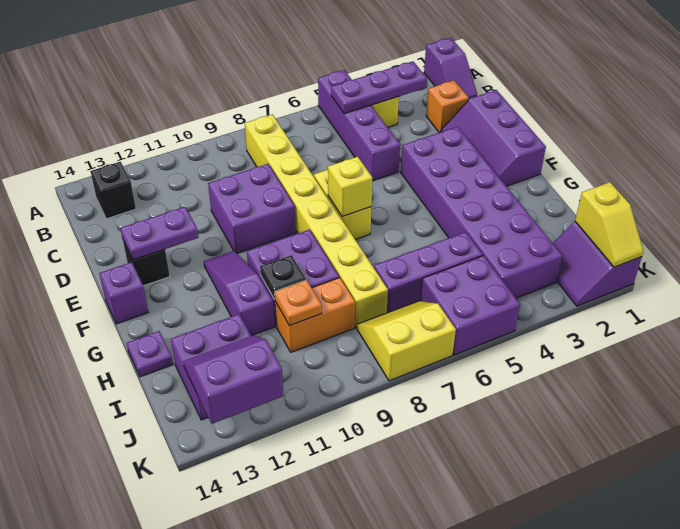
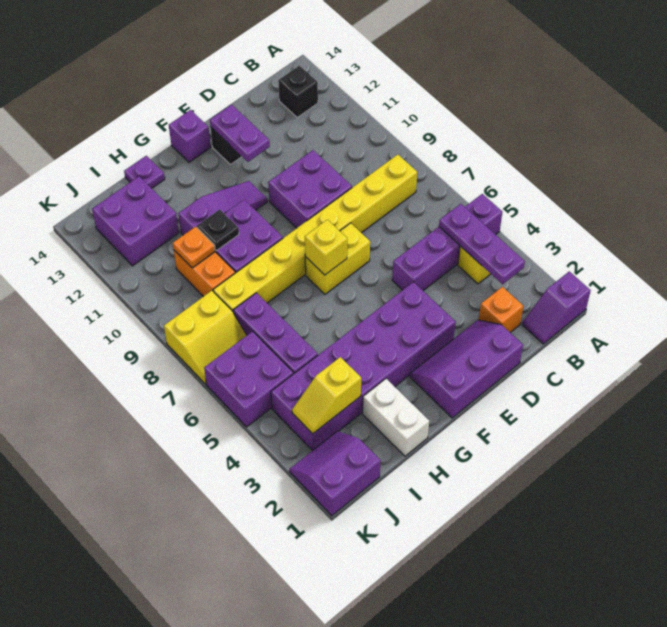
none -> white 1x2 brick [363,379,429,456]
yellow 1x2 slope [575,182,644,267] -> yellow 1x2 slope moved to [292,357,361,434]
yellow 2x2 slope [357,301,456,381] -> yellow 2x2 slope turned to [164,291,247,384]
purple 2x2 slope [183,335,284,424] -> none

